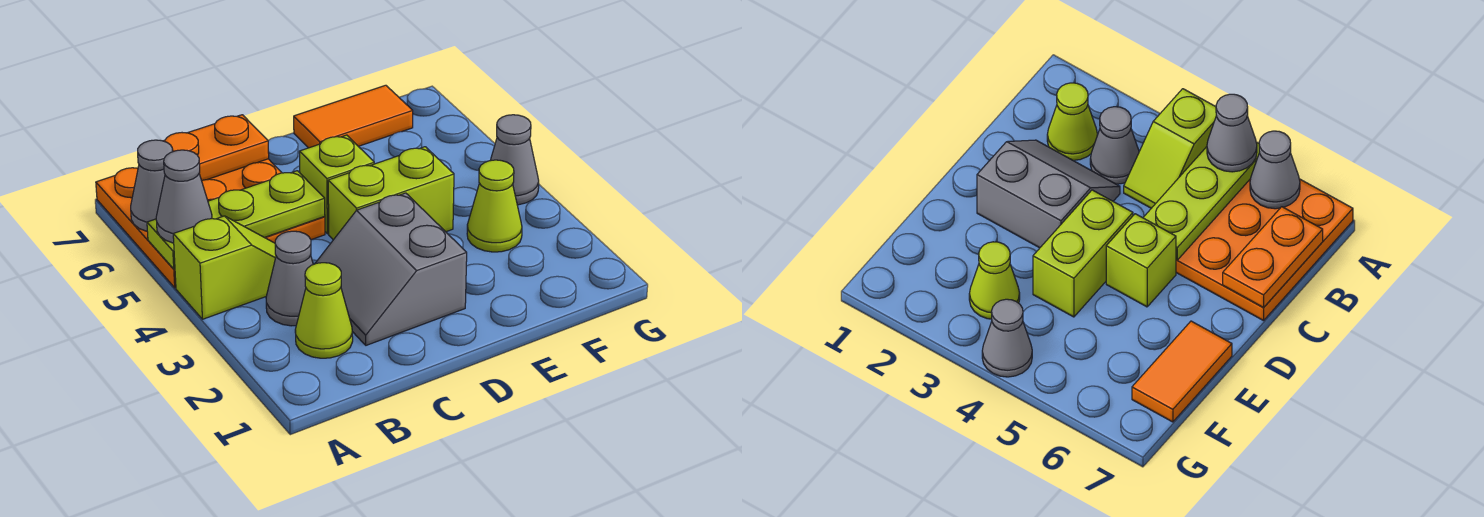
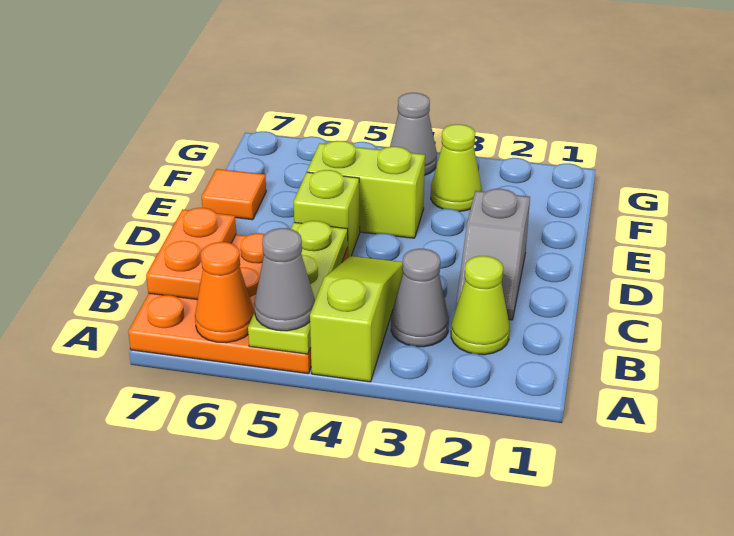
lime 1x2 slope [173,216,276,319] -> lime 1x3 slope [310,256,403,382]
grey 1x1 cone [131,140,173,231] -> orange 1x1 cone [195,242,255,343]
grey 2x2 slope [315,193,467,345] -> grey 1x2 slope [456,189,530,320]
lime 1x2 brick [328,147,454,240] -> lime 1x2 brick turned to [307,141,425,238]
orange 1x2 tile [294,85,413,148] -> orange 1x1 tile [202,169,266,220]

